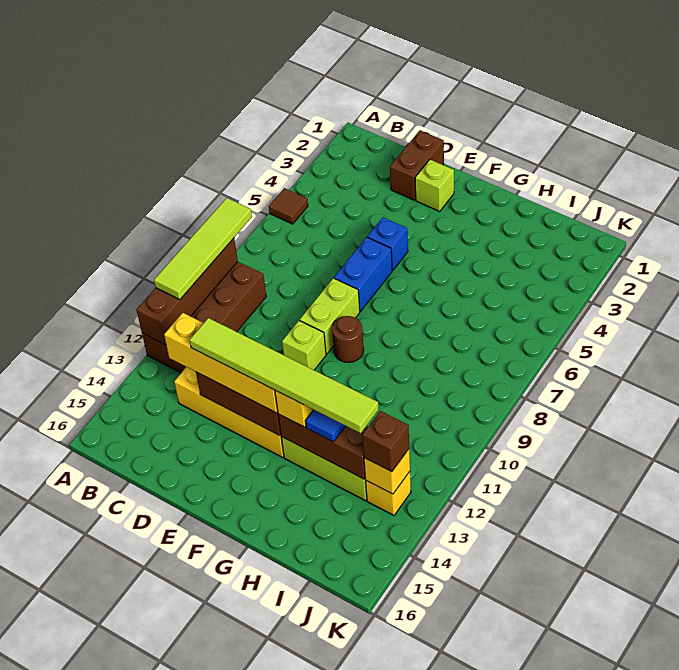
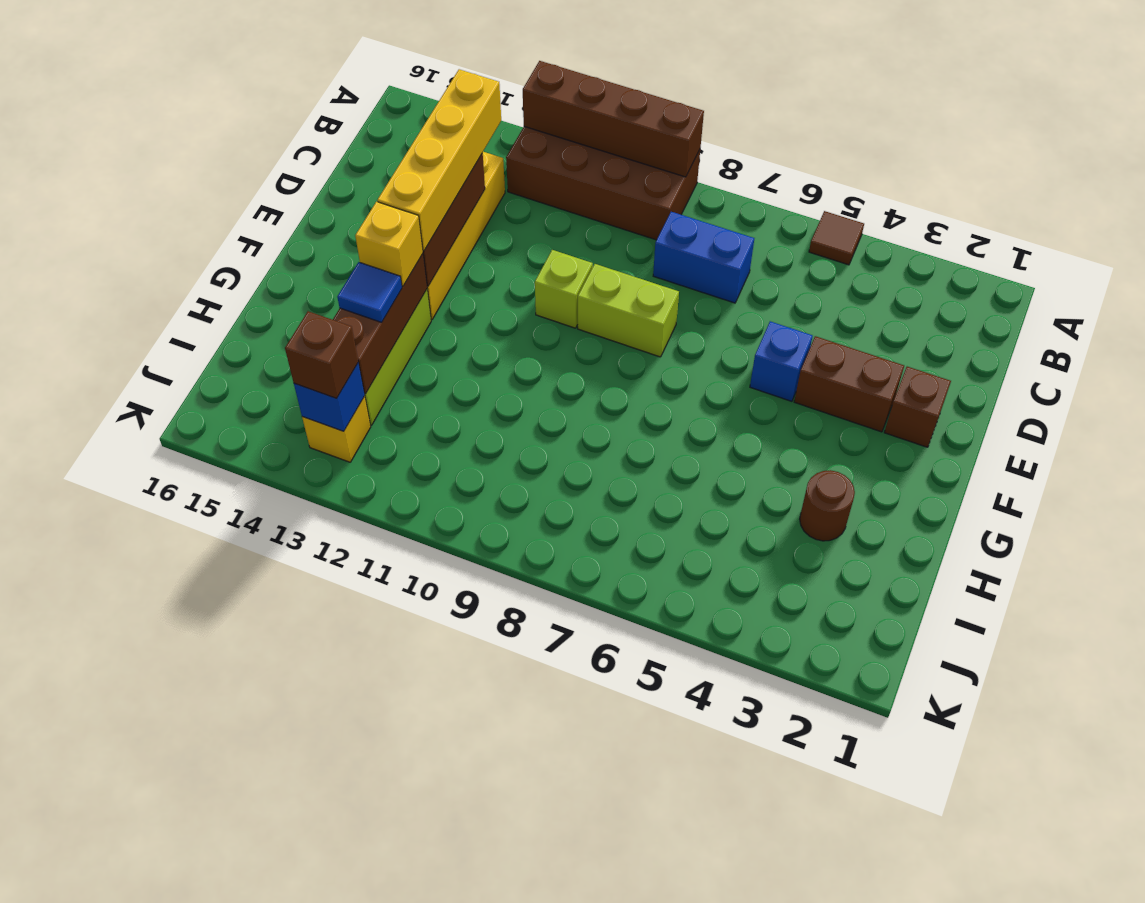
lime 1x4 tile [154,198,252,300] -> none
brown 1x2 brick [390,130,444,200] -> brown 1x2 brick moved to [794,336,904,432]
lime 1x6 tile [190,318,379,433] -> none
lime 1x1 brick [415,160,454,211] -> brown 1x1 brick [884,367,951,447]
blue 1x2 brick [334,237,392,311] -> blue 1x2 brick moved to [653,212,754,303]
brown 1x1 round brick [332,316,364,363] -> brown 1x1 round brick moved to [800,470,855,541]
yellow 1x1 brick [364,449,410,494] -> blue 1x1 brick [294,363,365,431]

